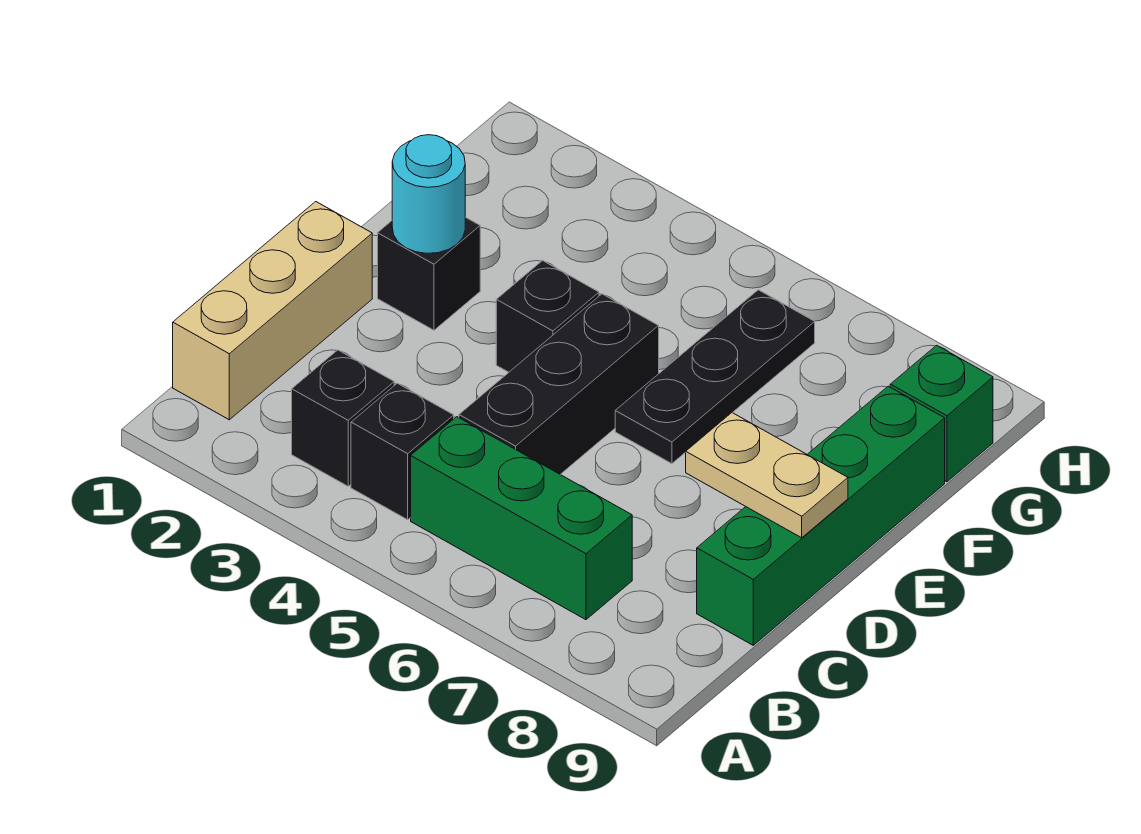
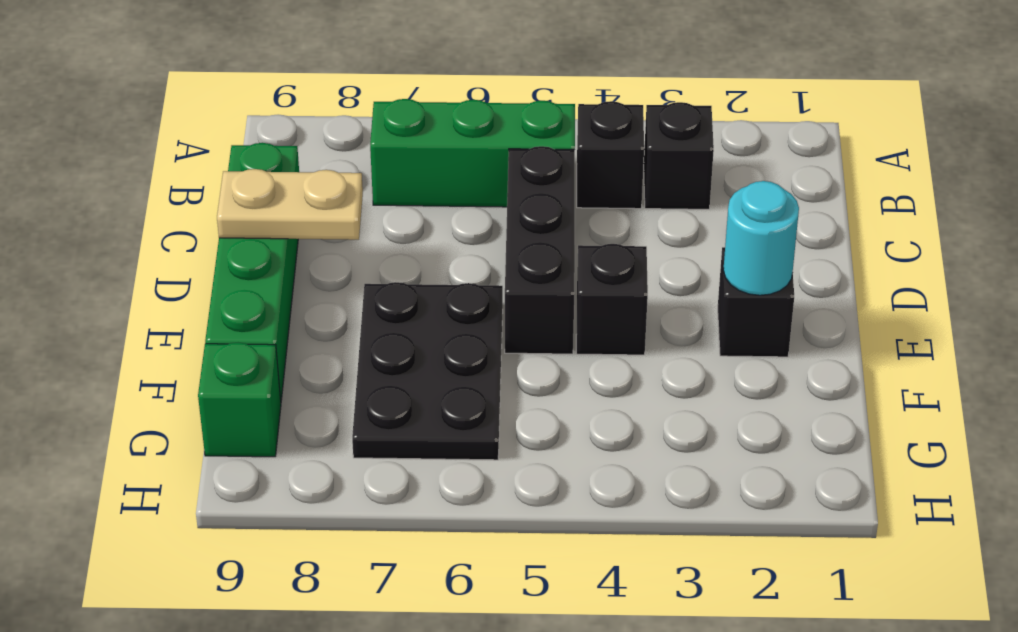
tan 1x3 brick [173,202,372,420] -> none
black 1x3 plate [615,290,815,464] -> black 2x3 plate [352,282,503,460]

